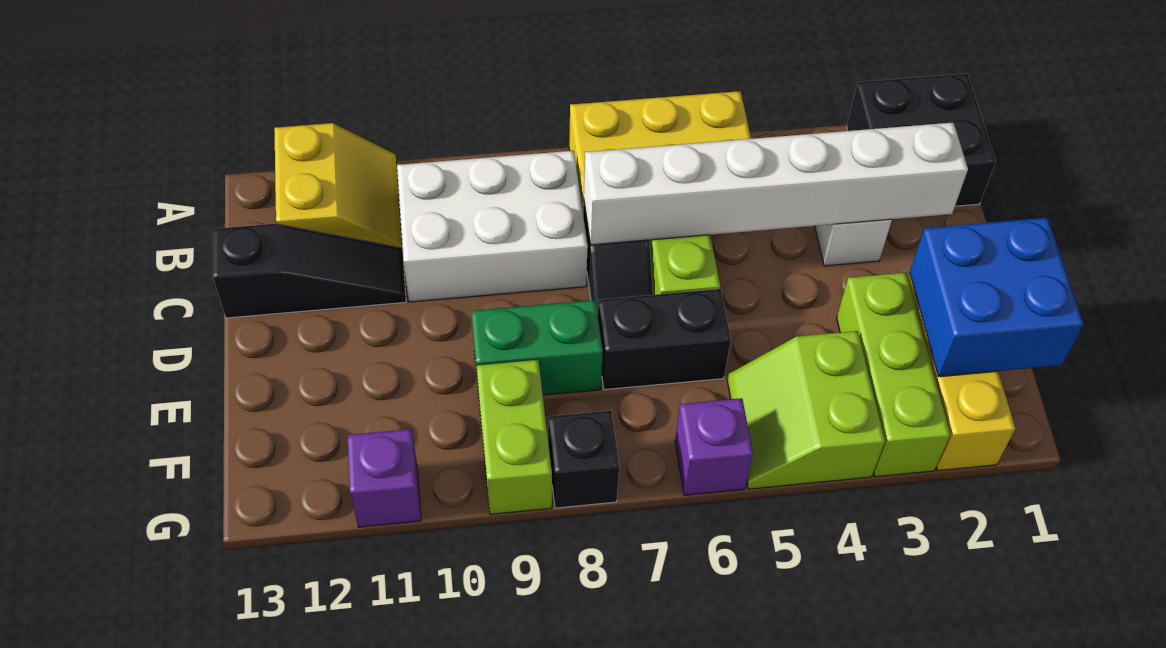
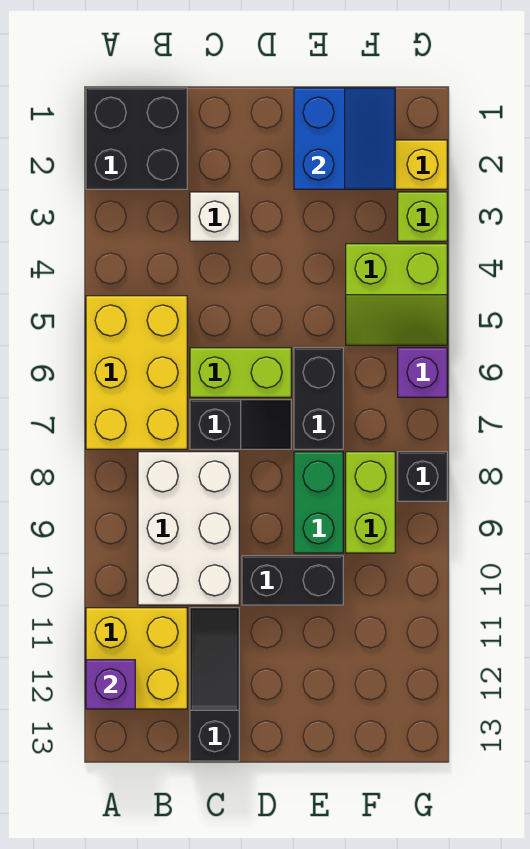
yellow 2x2 slope [274,123,403,252] -> yellow 2x2 brick [86,608,187,709]
white 1x6 brick [583,123,968,245] -> none
none -> black 1x2 brick [242,556,343,605]
blue 2x2 brick [910,218,1084,377] -> blue 2x2 slope [294,88,395,189]
lime 1x3 brick [837,273,950,477] -> lime 1x1 brick [398,192,447,241]
lime 1x2 brick [477,360,552,514] -> lime 1x2 brick turned to [346,452,395,553]
purple 1x1 brick [348,429,421,527] -> purple 1x1 brick moved to [86,660,135,709]

